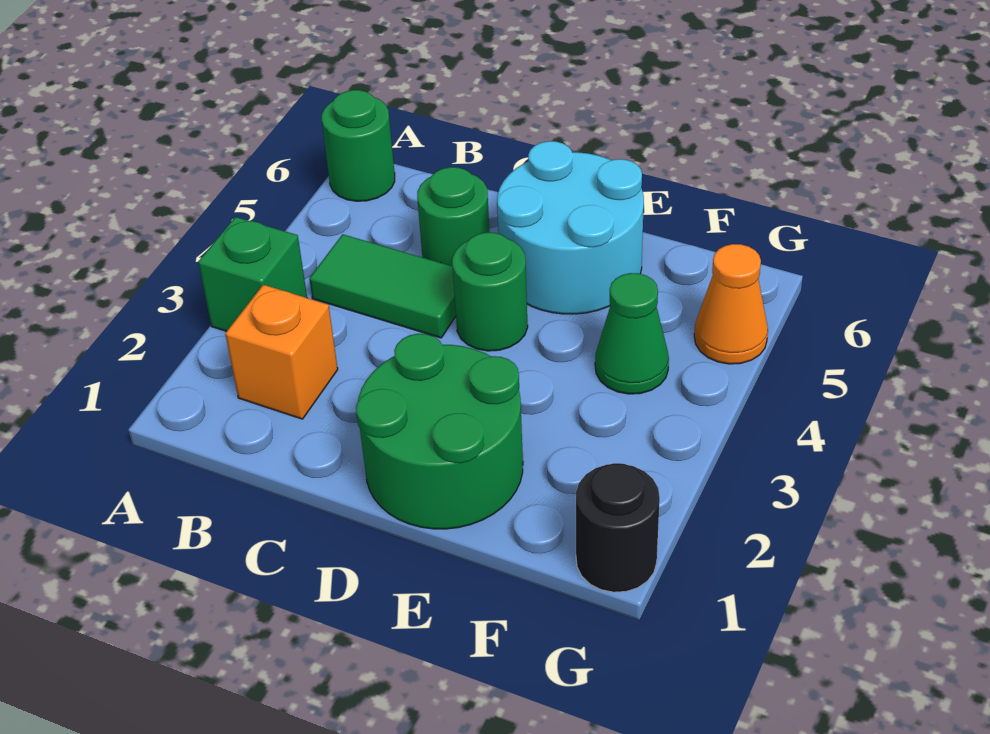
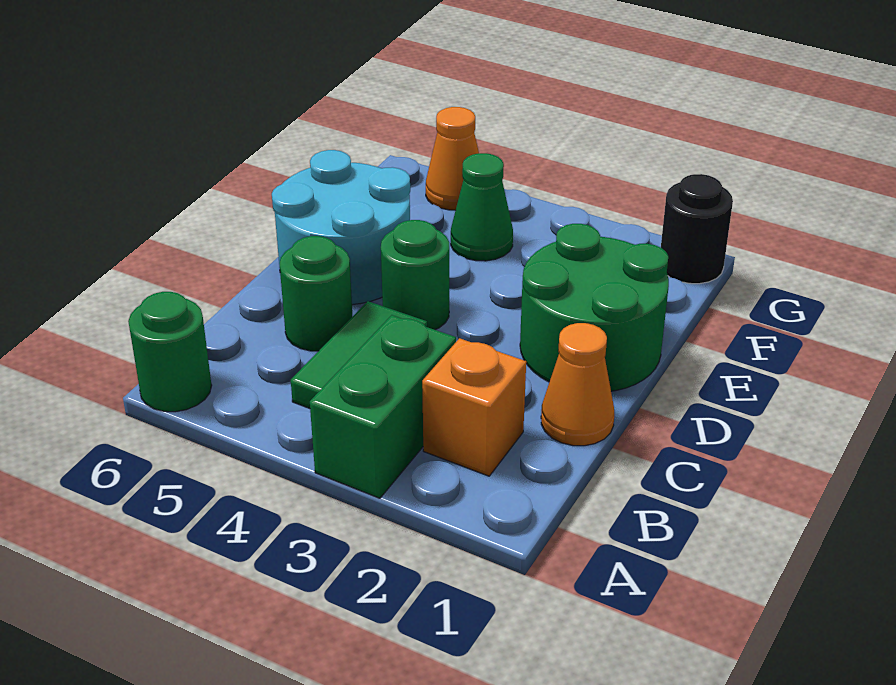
green 1x1 brick [198,217,307,331] -> green 1x2 brick [310,315,456,498]
none -> orange 1x1 cone [541,323,614,446]

